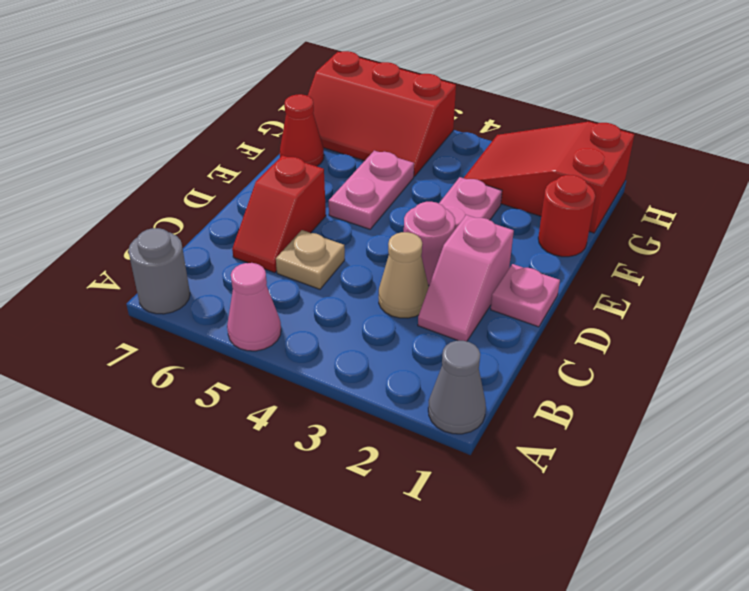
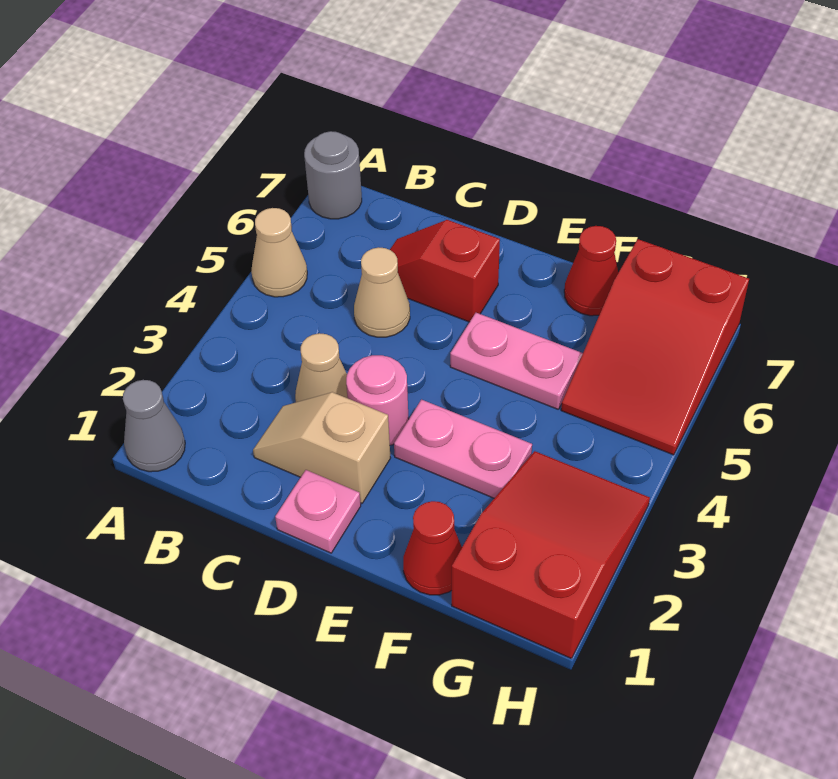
pink 1x1 cone [227,263,281,351] -> tan 1x1 cone [251,208,307,297]
pink 1x2 slope [418,215,514,341] -> tan 1x2 slope [253,392,390,503]
tan 1x1 plate [276,230,345,289] -> tan 1x1 cone [354,247,410,337]
red 1x1 round brick [538,175,595,257] -> red 1x1 cone [403,501,462,595]
red 2x3 slope [308,51,456,176] -> red 2x3 slope turned to [561,239,749,455]

